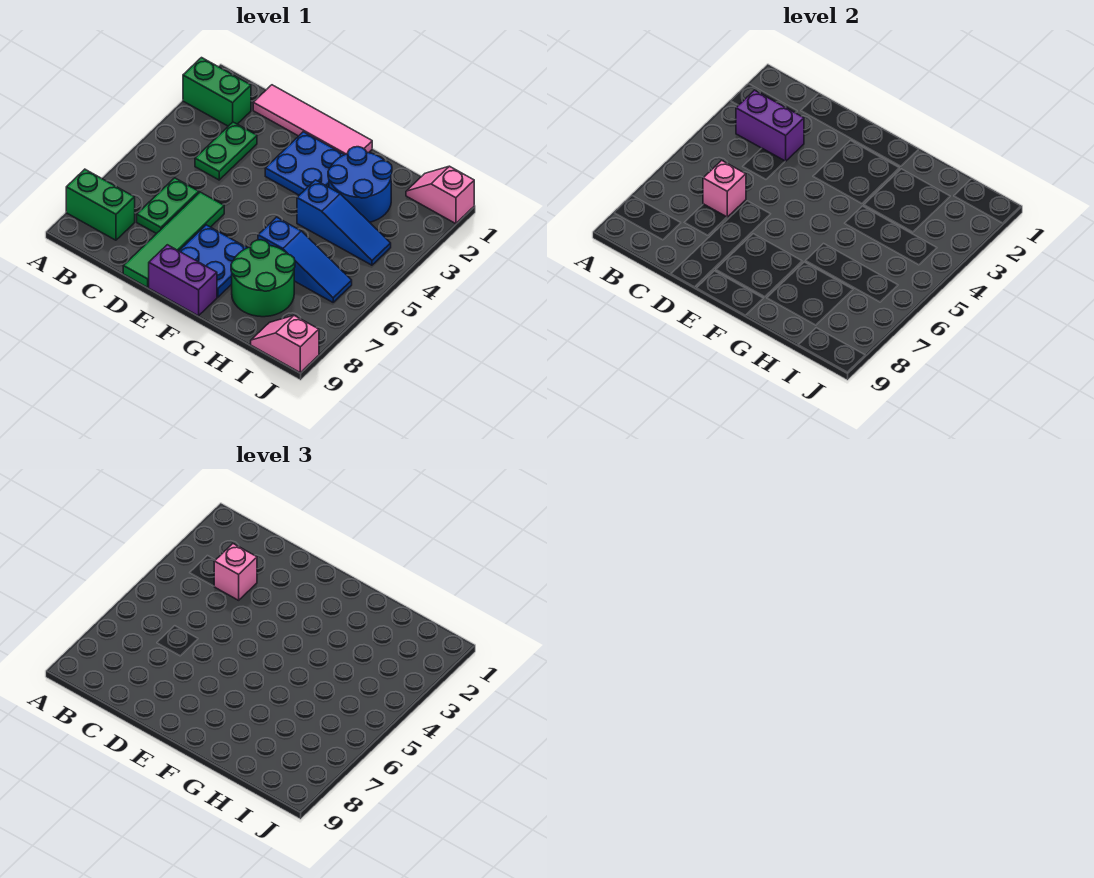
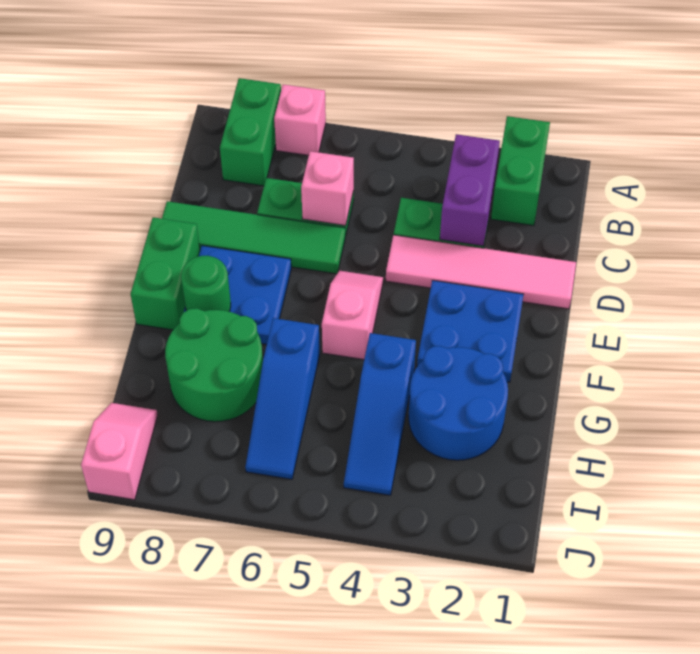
pink 1x4 tile [253,85,372,155] -> pink 1x4 tile turned to [386,235,576,309]
pink 1x1 brick [214,544,257,600] -> pink 1x1 brick moved to [274,84,326,155]
purple 1x2 brick [149,245,217,316] -> green 1x2 brick [131,217,200,330]
none -> green 1x1 round brick [181,256,231,311]
pink 1x2 slope [406,166,474,224] -> pink 1x2 slope moved to [322,271,383,360]

